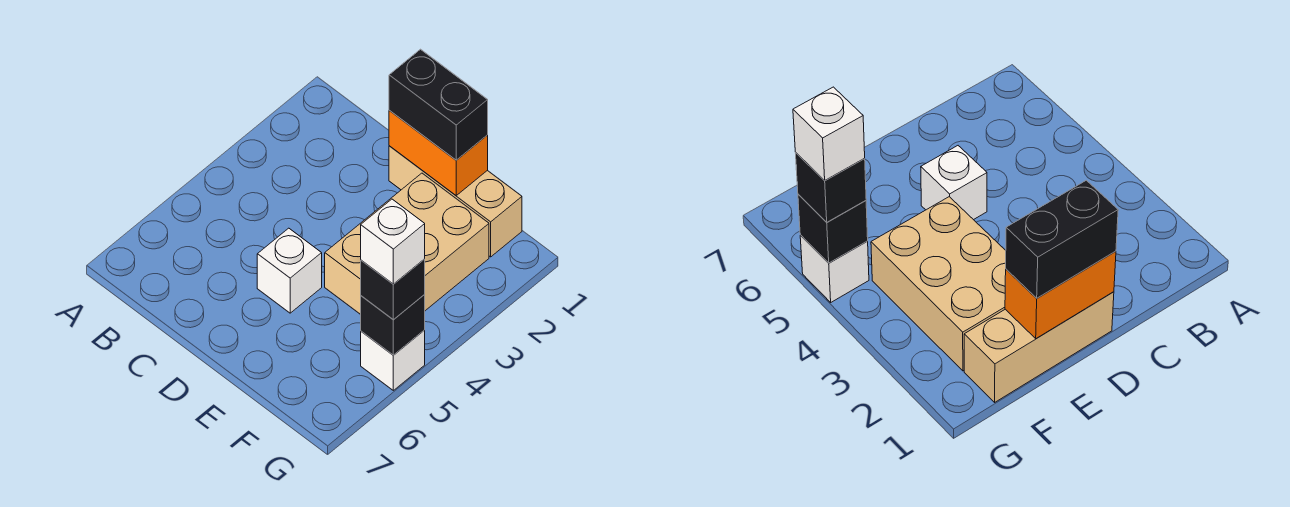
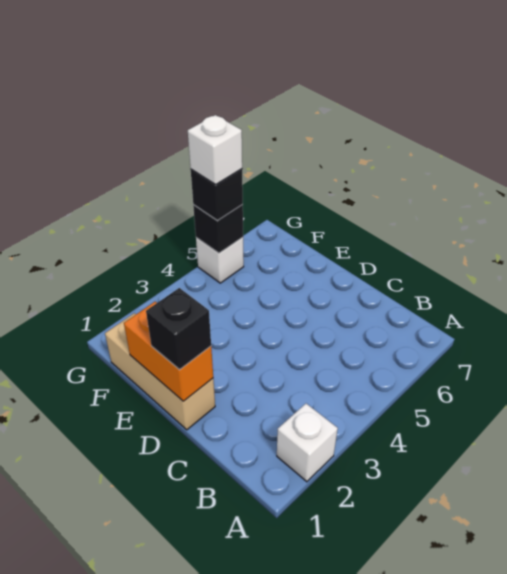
black 1x2 brick [389,49,488,160] -> black 1x1 brick [146,288,211,370]
white 1x1 brick [257,228,322,313] -> white 1x1 brick moved to [277,404,338,482]
tan 2x3 brick [325,173,489,314] -> none

